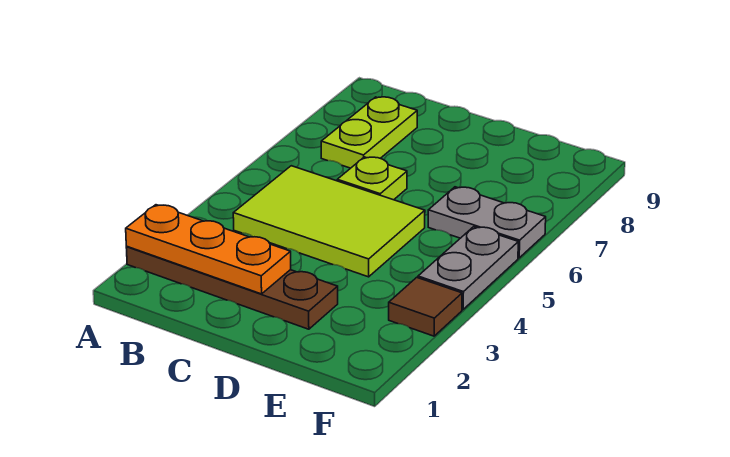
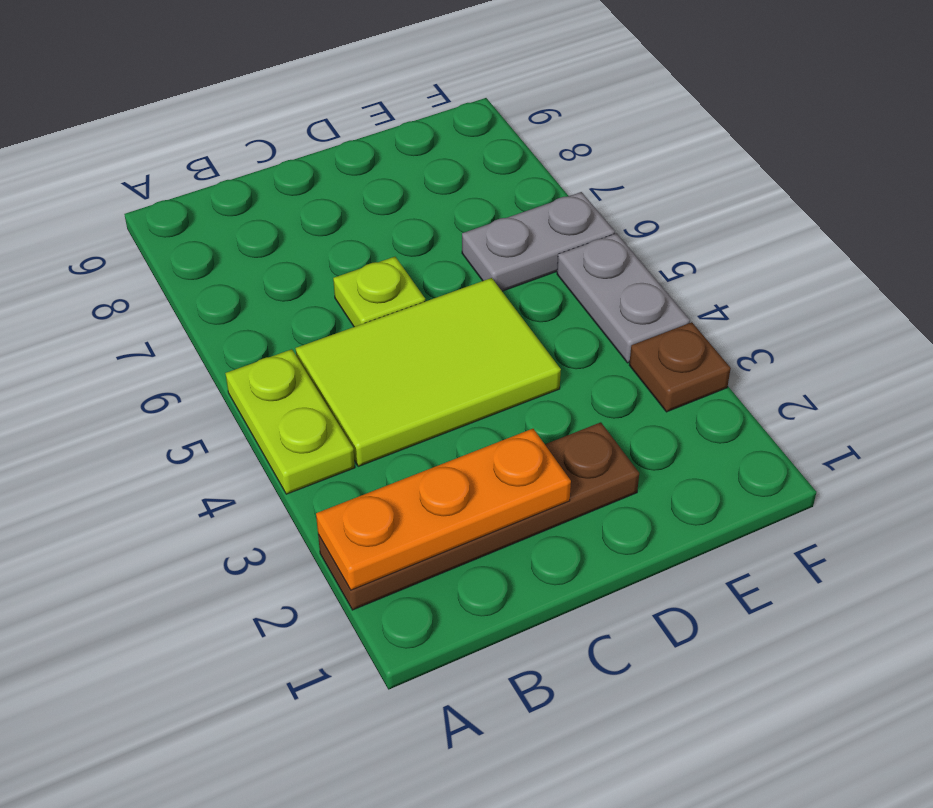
lime 1x2 plate [321,97,417,168] -> lime 1x2 plate moved to [226,349,355,494]
brown 1x1 tile [389,277,462,336] -> brown 1x1 plate [629,322,731,412]

